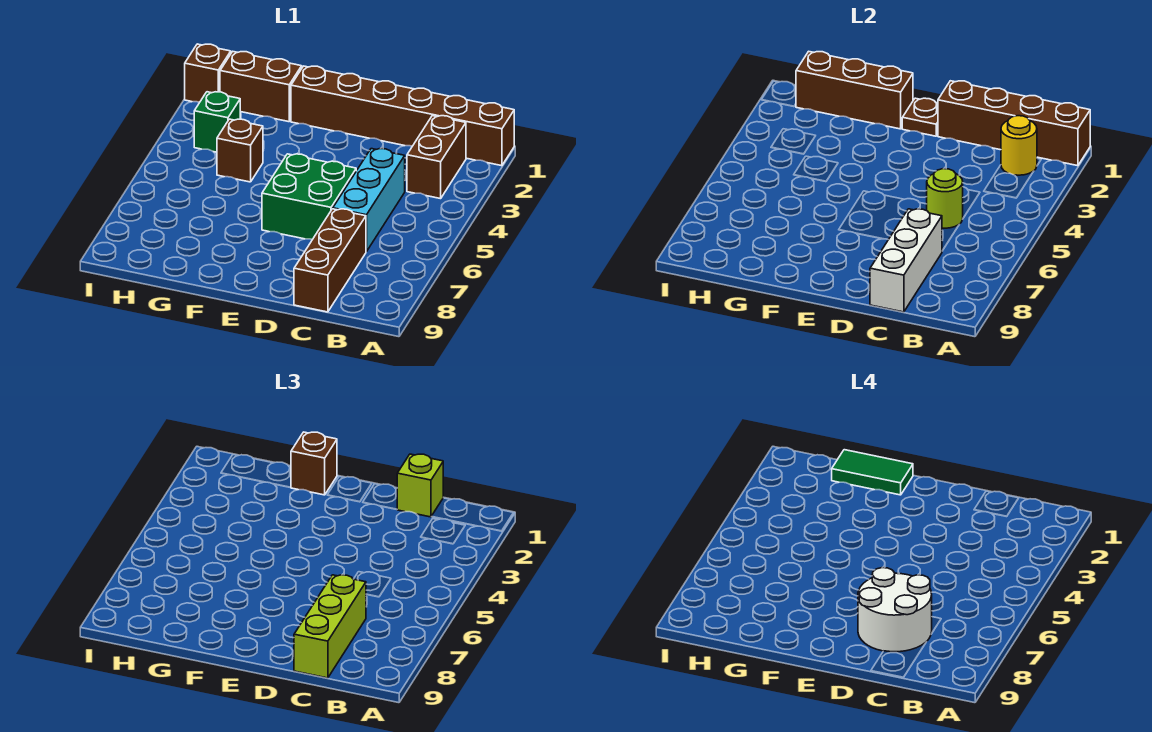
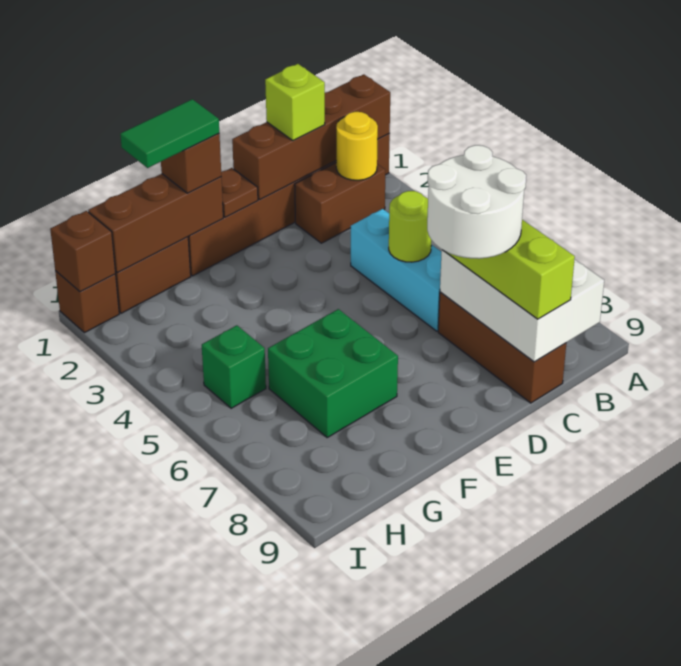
brown 1x2 brick [407,116,466,199] -> brown 1x2 brick turned to [295,163,386,243]
white 1x3 brick [870,209,942,312] -> white 2x3 brick [440,250,604,362]
green 2x2 brick [262,154,356,240] -> green 2x2 brick moved to [268,309,398,437]
brown 1x1 brick [217,119,263,182] -> brown 1x1 brick moved to [50,211,116,292]
green 1x1 brick [194,92,240,152] -> green 1x1 brick moved to [202,325,266,408]

